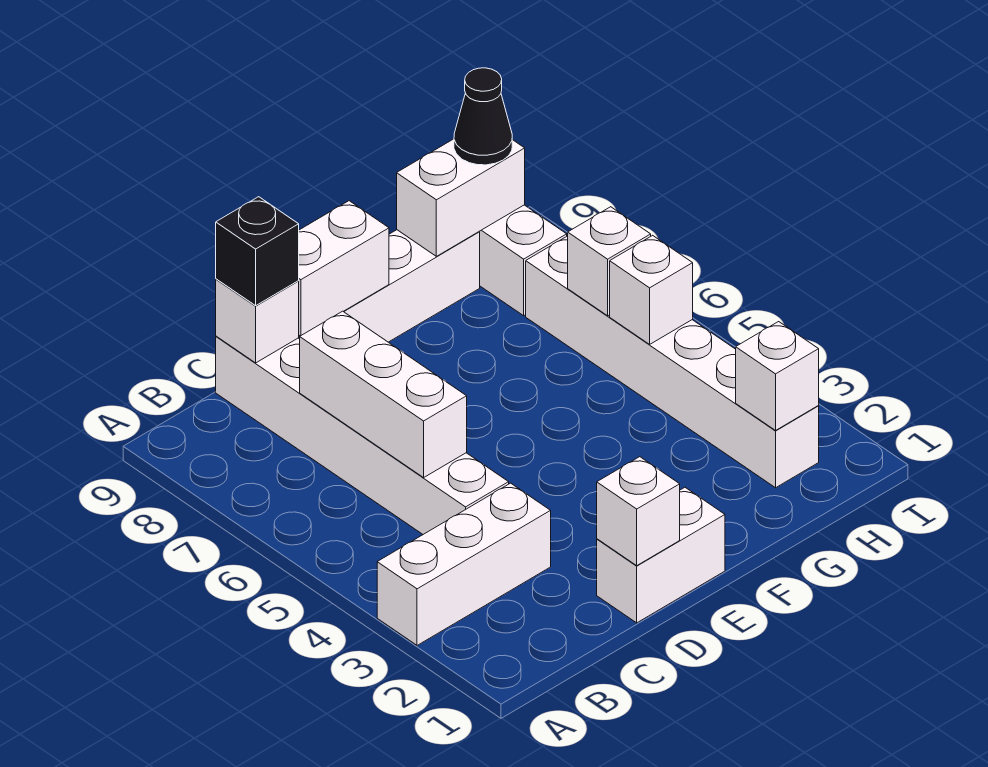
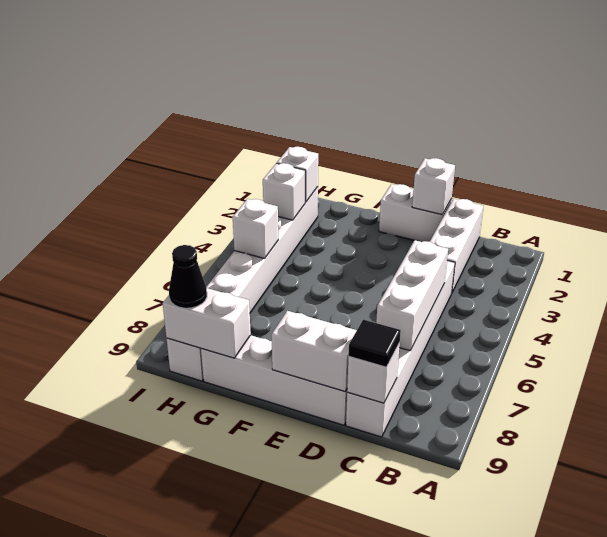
white 1x3 brick [377,483,551,645] -> white 1x3 brick turned to [430,199,483,292]
black 1x1 brick [216,197,299,306] -> black 1x1 tile [349,320,401,367]
white 1x1 brick [568,207,651,316] -> white 1x1 brick moved to [263,163,305,220]

